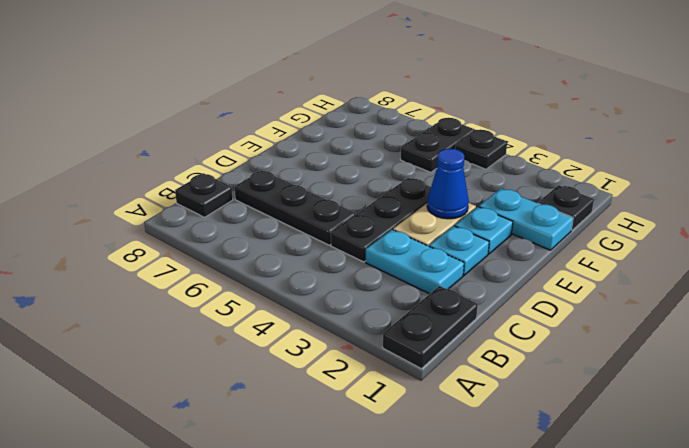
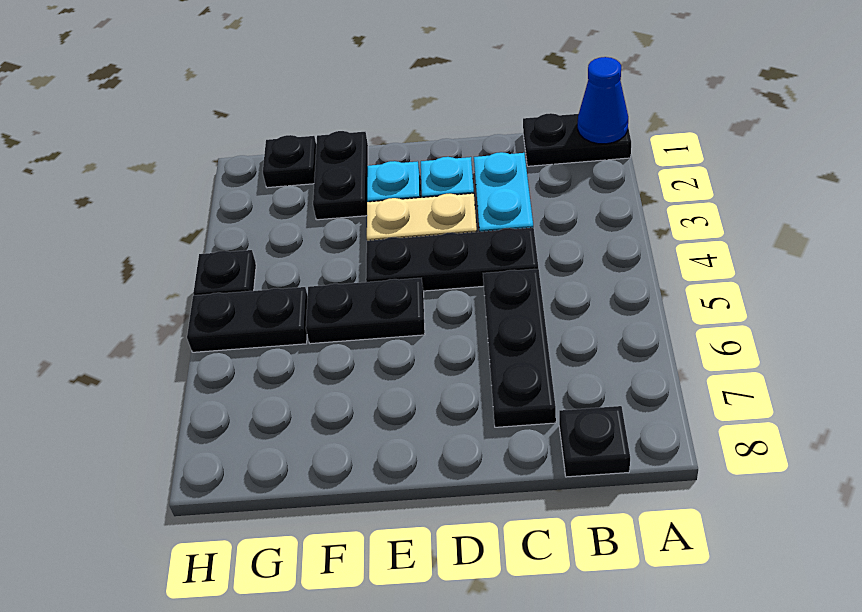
blue 1x1 cone [427,149,469,219] -> blue 1x1 cone moved to [578,57,628,144]
none -> black 1x2 plate [306,278,425,344]
cyan 1x2 plate [479,189,573,250] -> black 1x2 plate [313,131,368,220]

